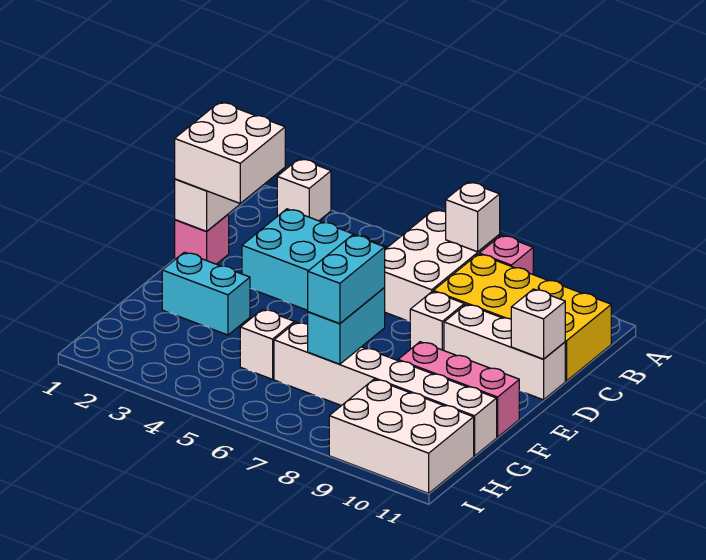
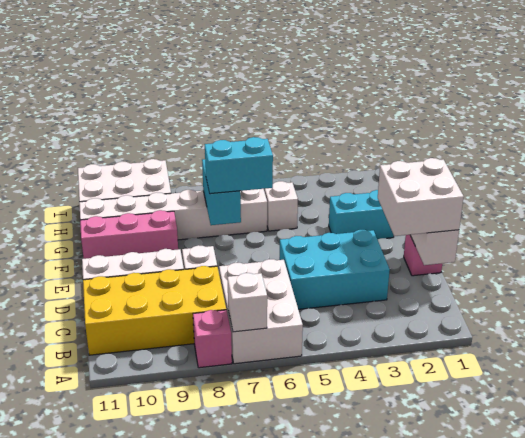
white 1x1 brick [277,159,331,221] -> none
white 1x1 brick [511,289,565,359] -> none
cyan 1x2 brick [308,235,385,324] -> cyan 1x2 brick turned to [205,137,273,194]

